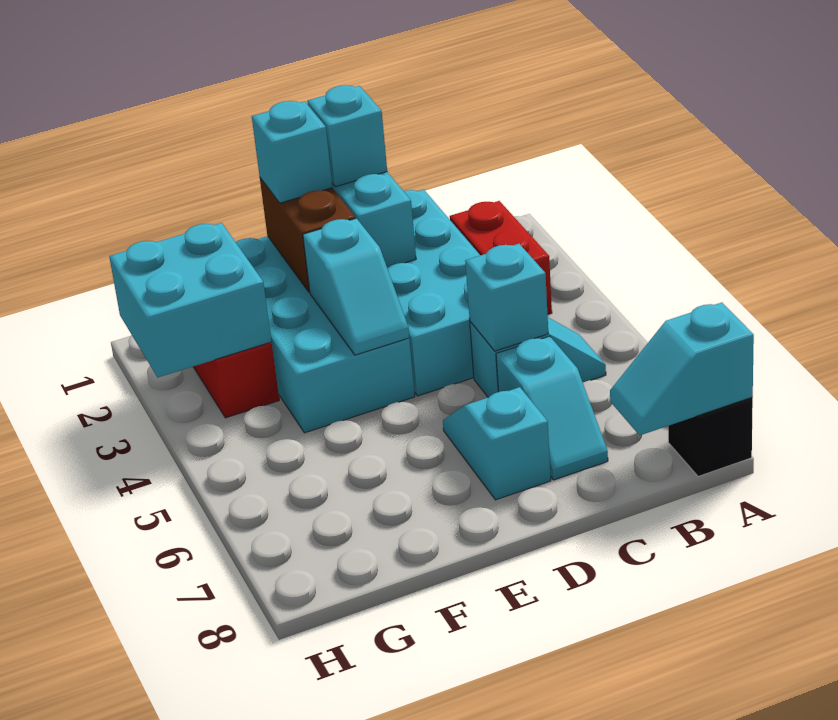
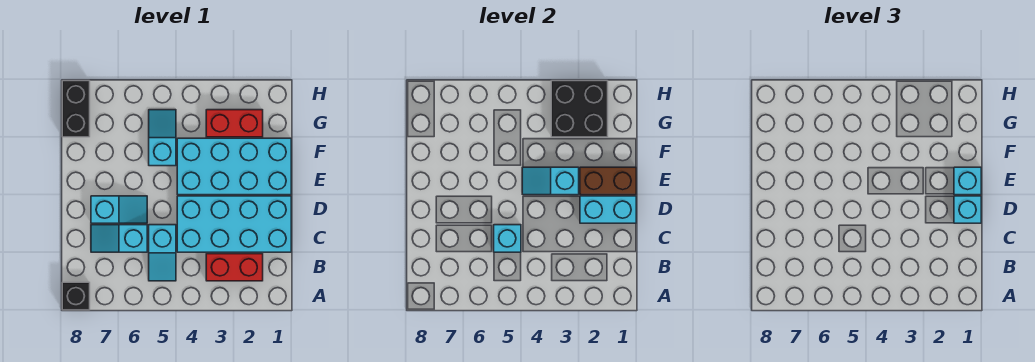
cyan 1x2 slope [610,303,754,435] -> cyan 1x2 slope moved to [149,110,176,166]
cyan 2x2 brick [109,223,272,377] -> black 2x2 brick [551,81,608,137]
none -> black 1x2 brick [62,81,90,137]

